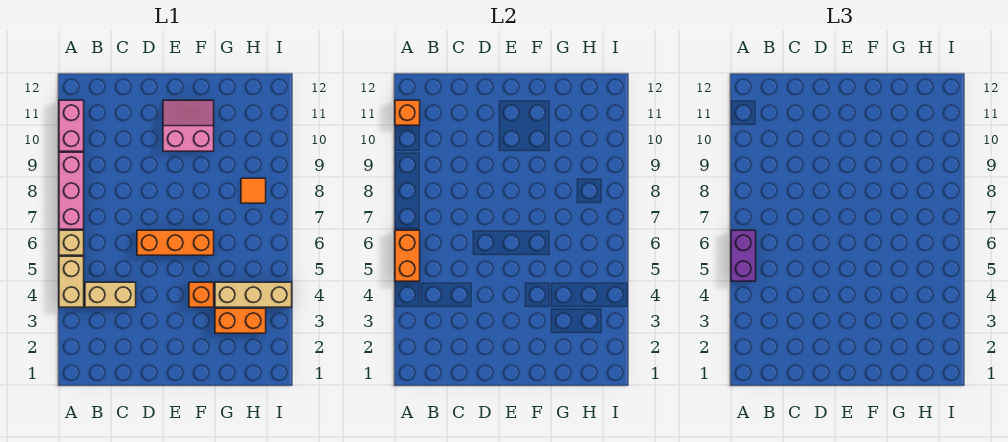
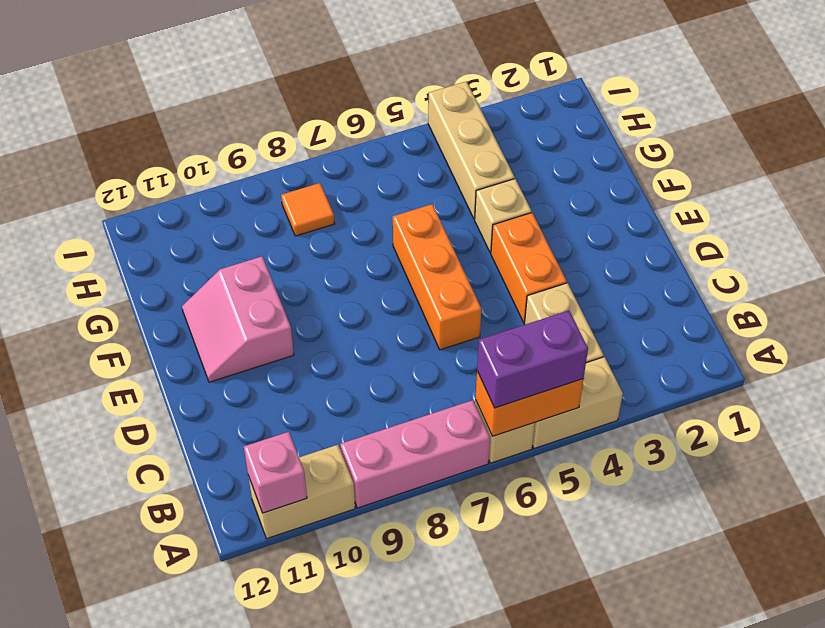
pink 1x2 brick [59,100,84,151] -> tan 1x2 brick [248,445,355,539]
orange 1x1 brick [395,100,420,125] -> pink 1x1 brick [244,432,307,513]
orange 1x1 brick [189,282,214,307] -> tan 1x1 brick [475,179,532,253]
orange 1x2 brick [215,308,266,333] -> orange 1x2 brick moved to [491,213,567,323]

